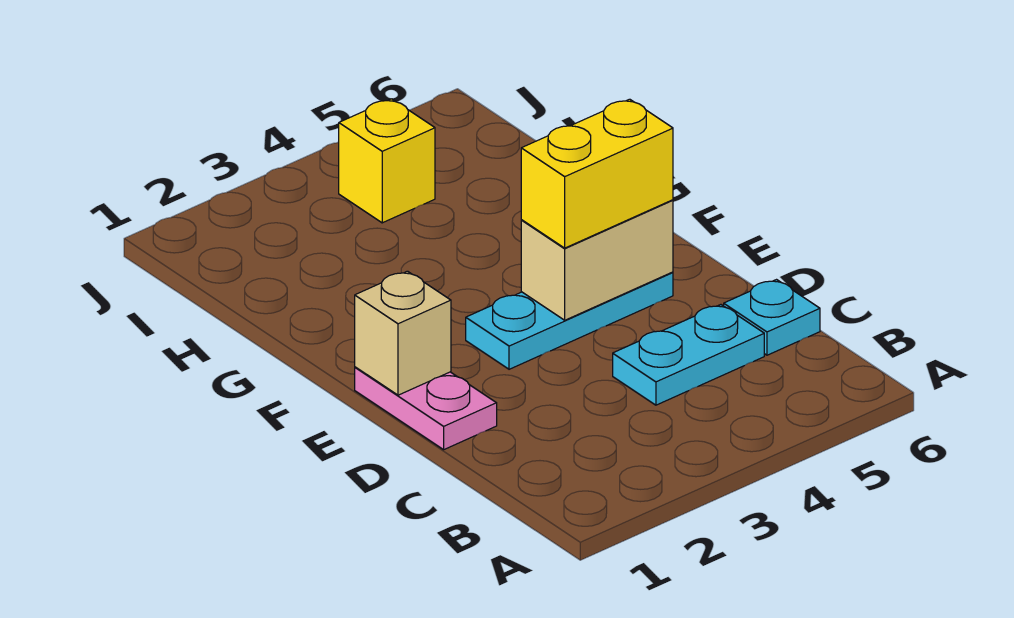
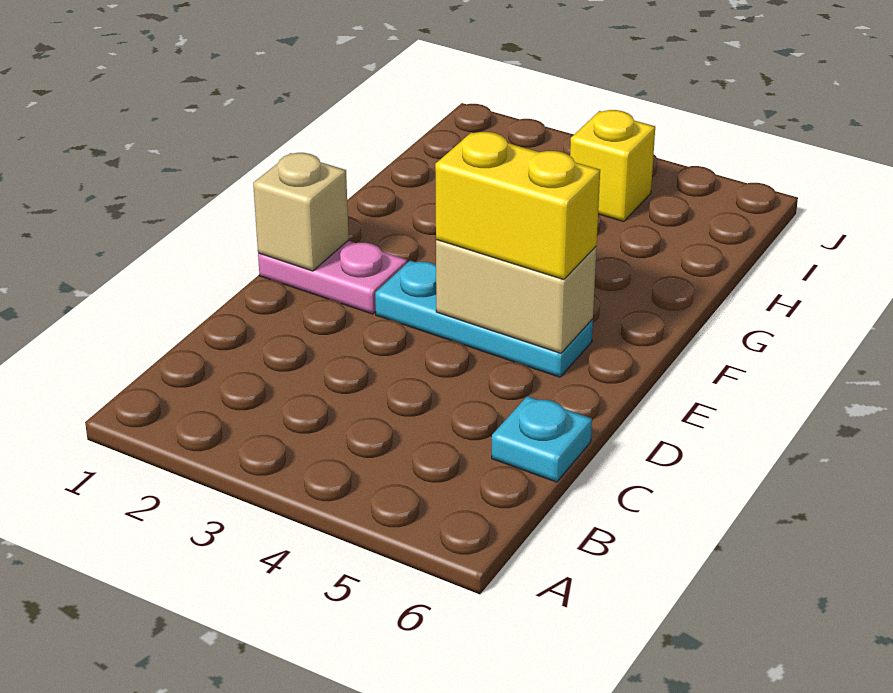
cyan 1x2 plate [613,305,764,405] -> none
pink 1x2 plate [355,367,497,450] -> pink 1x2 plate turned to [258,241,407,314]

